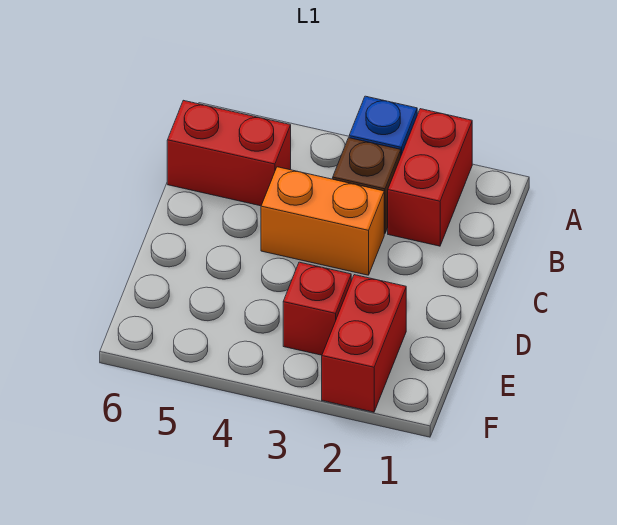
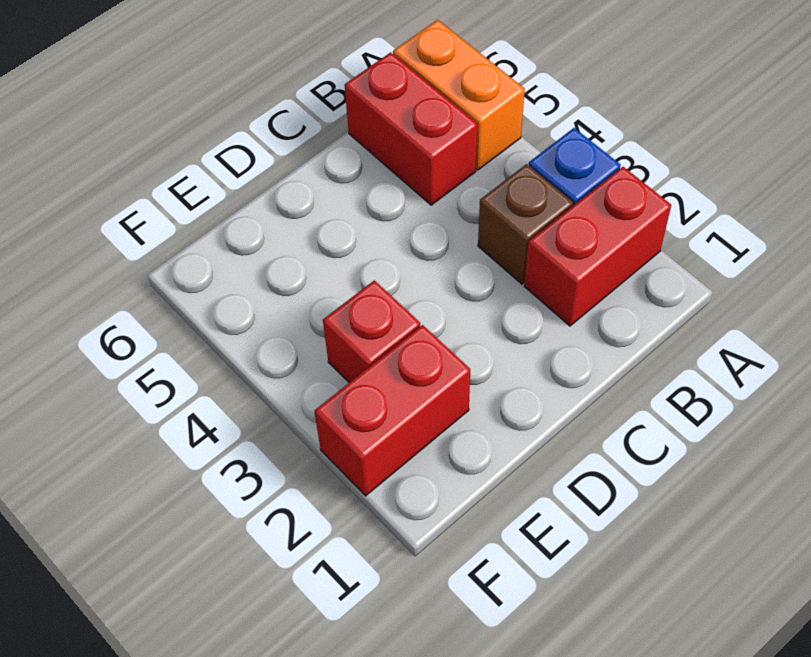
orange 1x2 brick [261,167,384,275] -> orange 1x2 brick moved to [393,20,525,170]

